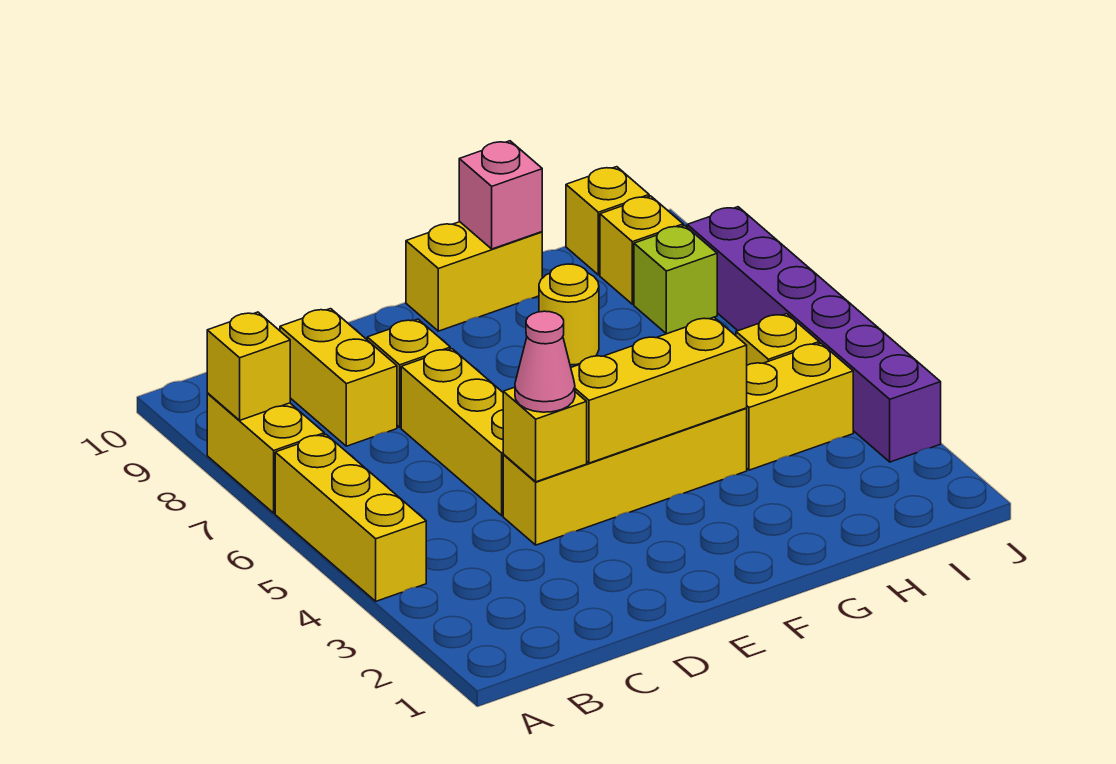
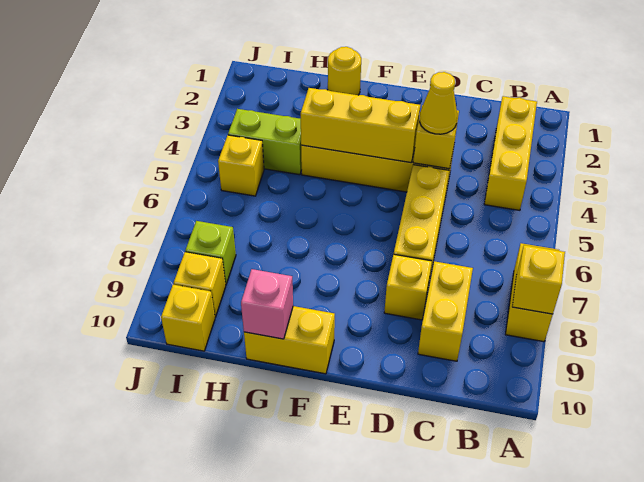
yellow 1x3 brick [275,434,426,601] -> yellow 1x3 brick moved to [484,96,537,210]
pink 1x1 cone [515,311,575,412] -> yellow 1x1 cone [420,72,457,134]
yellow 1x1 round brick [539,264,599,365] -> yellow 1x1 round brick moved to [328,47,361,95]
yellow 1x2 brick [746,343,853,470] -> lime 1x2 brick [228,109,302,175]
purple 1x6 brick [687,207,941,462] -> none

